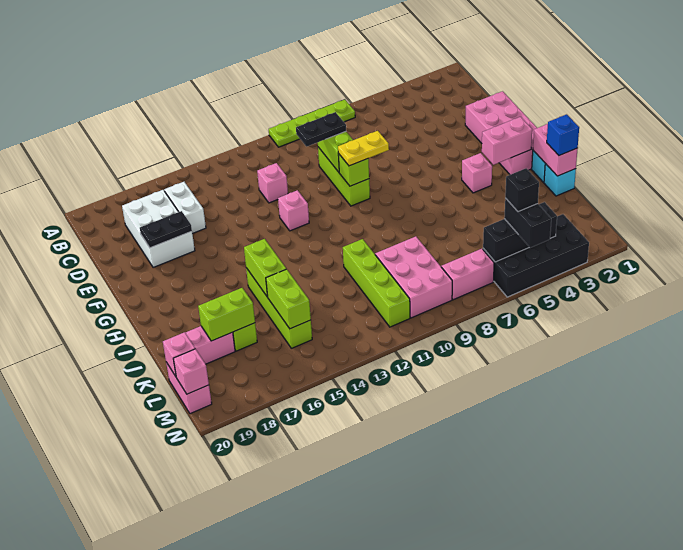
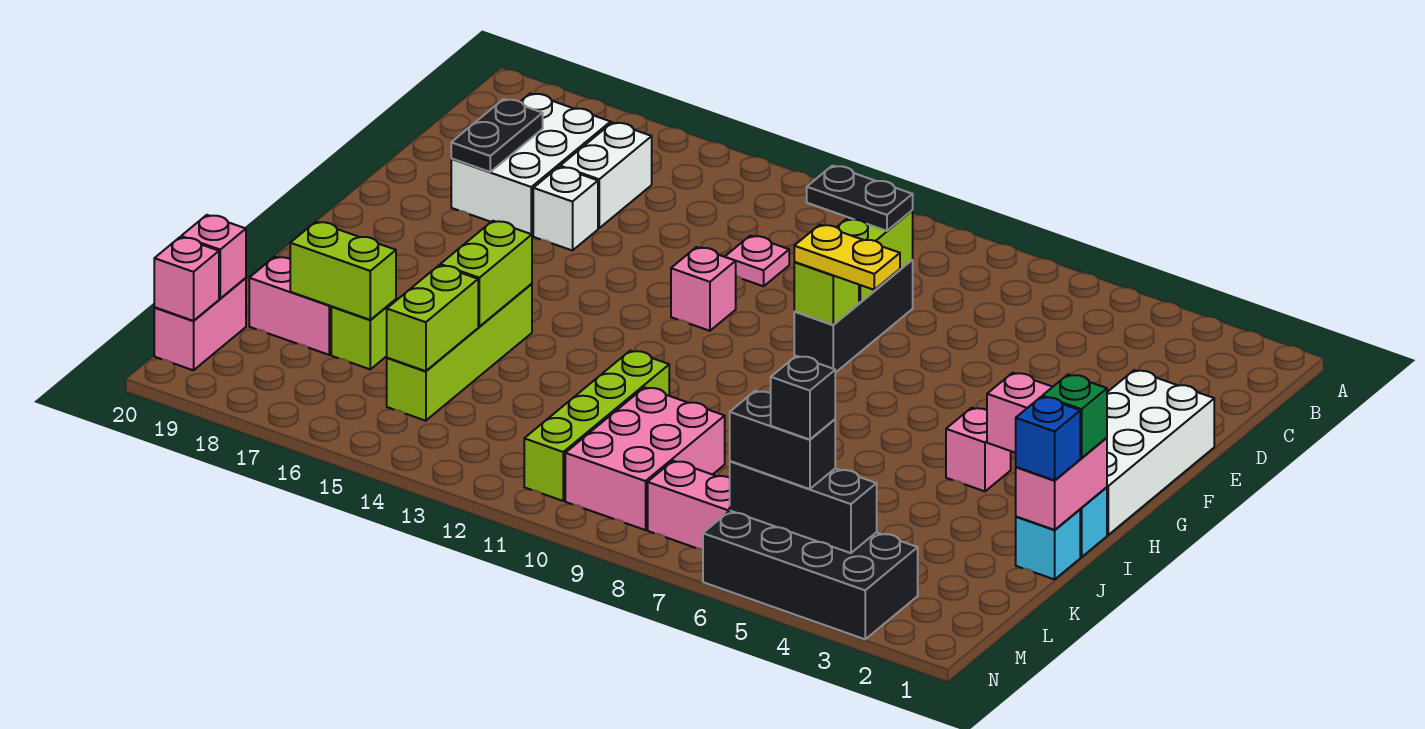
lime 1x4 plate [269,100,355,147] -> none
lime 1x3 brick [318,147,370,206] -> black 1x3 brick [794,260,913,373]
pink 1x1 brick [257,163,288,203] -> pink 1x1 plate [725,236,789,286]
pink 2x4 brick [465,91,537,175] -> white 2x4 brick [1107,370,1214,535]
none -> white 1x1 brick [533,167,598,251]
black 1x2 plate [140,211,192,248] -> black 1x2 plate turned to [451,99,543,172]
none -> green 1x1 brick [1042,374,1107,458]
black 1x2 brick [504,198,551,248] -> black 1x2 brick turned to [730,391,835,489]

